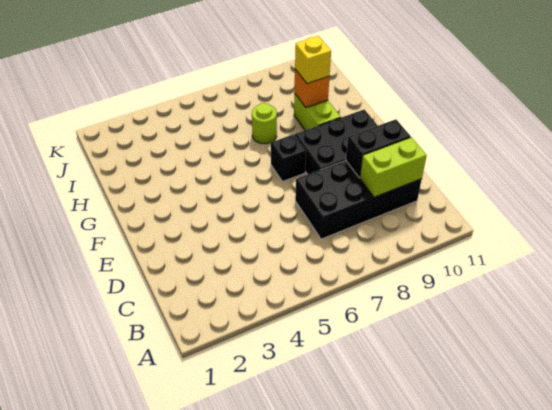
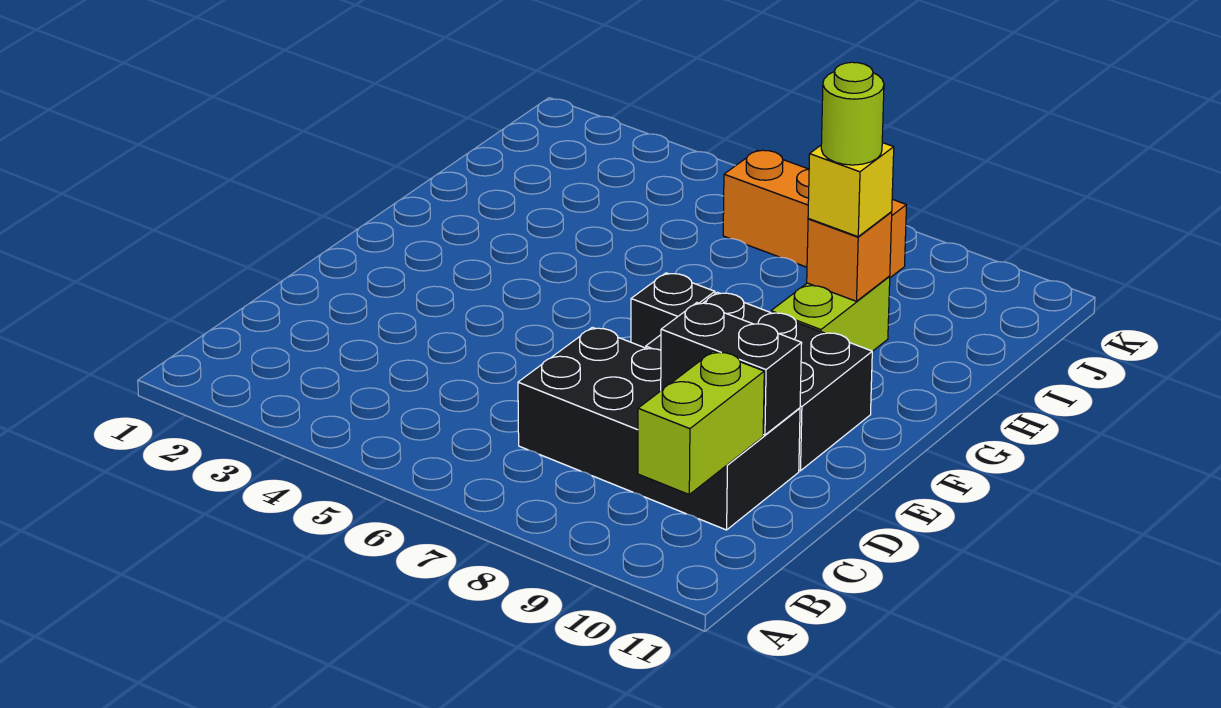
lime 1x2 brick [360,137,427,197] -> lime 1x2 brick turned to [638,351,764,494]
lime 1x1 round brick [252,103,277,144] -> lime 1x1 round brick moved to [821,62,884,165]
none -> orange 1x3 brick [723,150,907,278]

